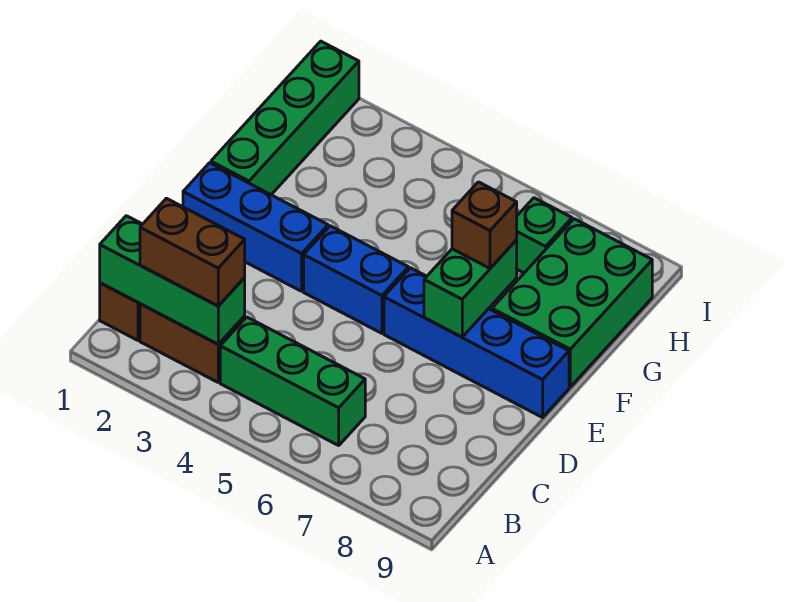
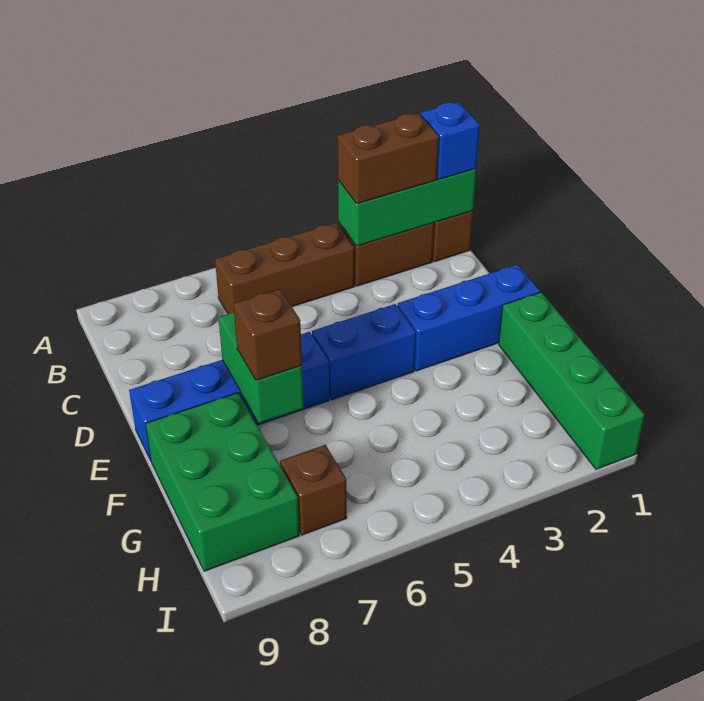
none -> blue 1x1 brick [420,102,480,180]
green 1x3 brick [220,317,365,445] -> brown 1x3 brick [215,223,354,314]
green 1x1 brick [517,198,572,273] -> brown 1x1 brick [280,445,347,535]

